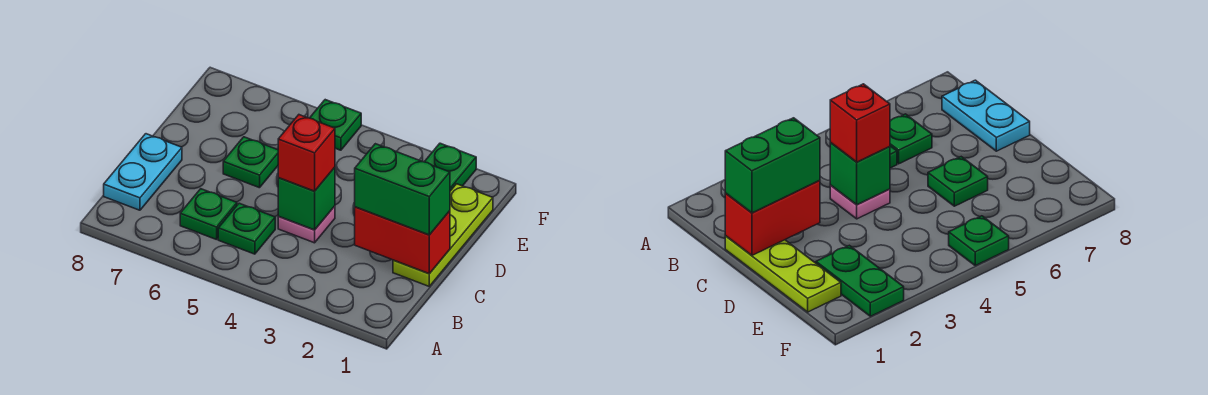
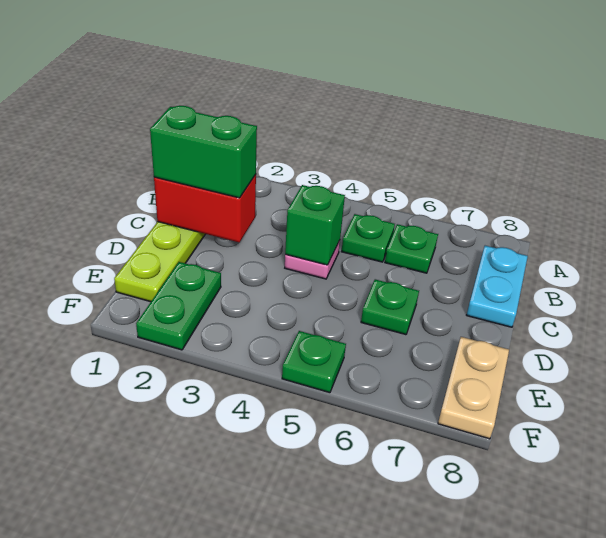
red 1x1 brick [278,115,335,191] -> none
none -> tan 1x2 plate [438,337,509,439]

